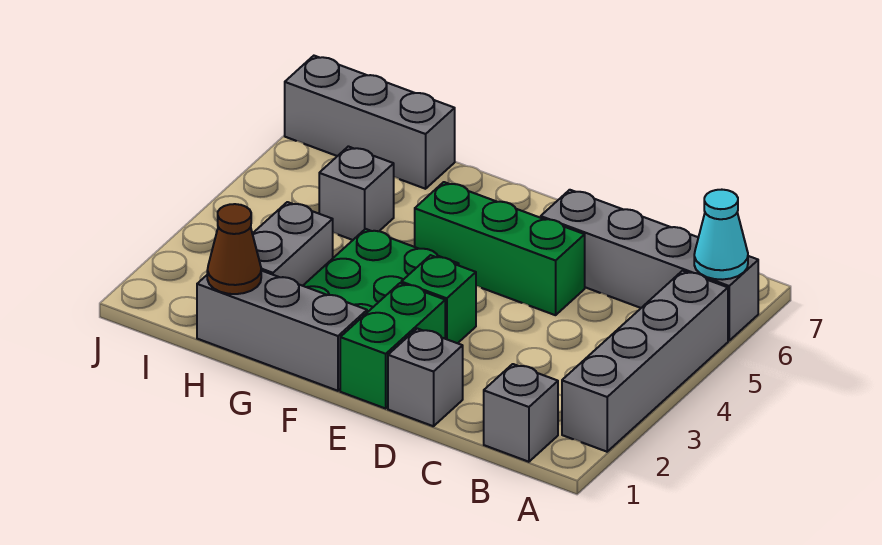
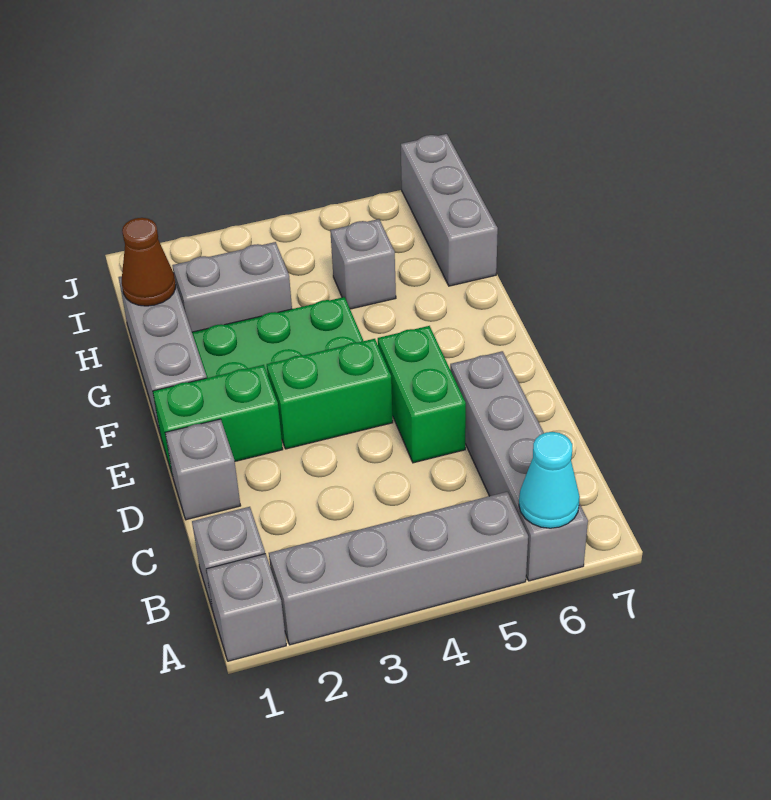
none -> grey 1x1 brick [206,554,286,661]
green 1x3 brick [415,182,585,315] -> green 1x2 brick [378,326,466,463]
green 1x1 brick [401,255,476,343] -> green 1x2 brick [267,339,393,449]

